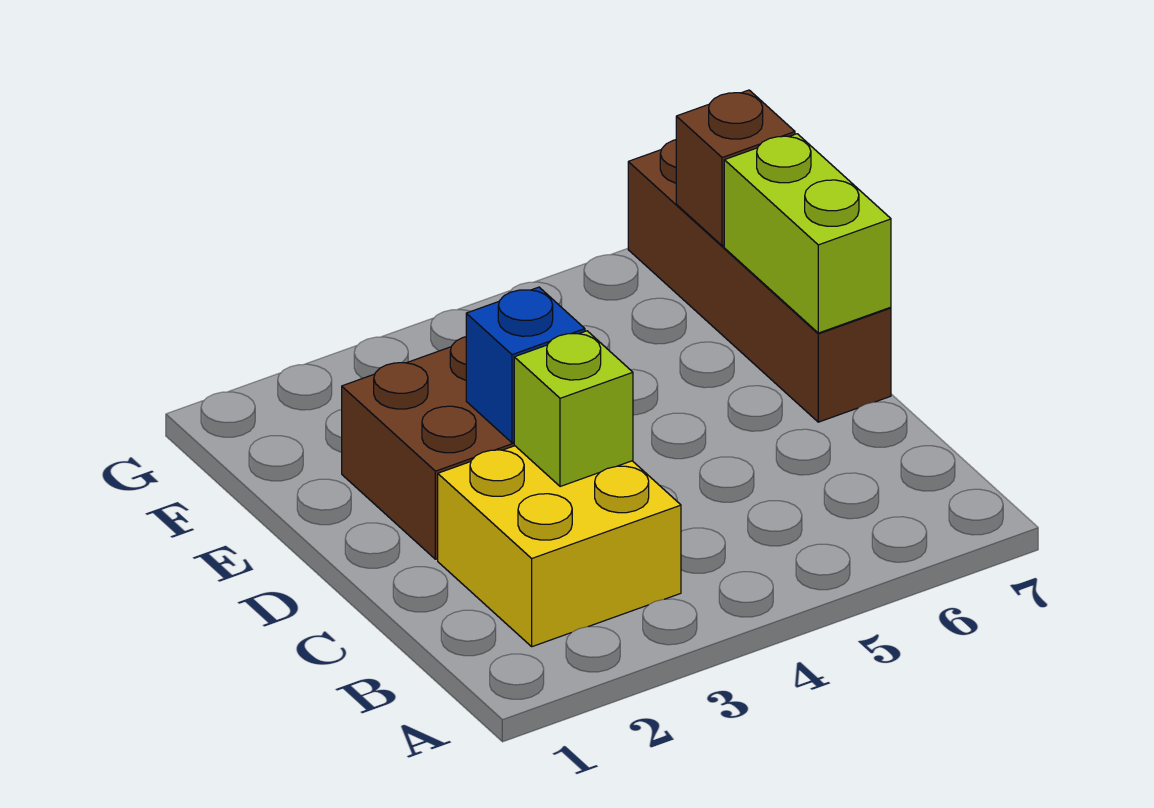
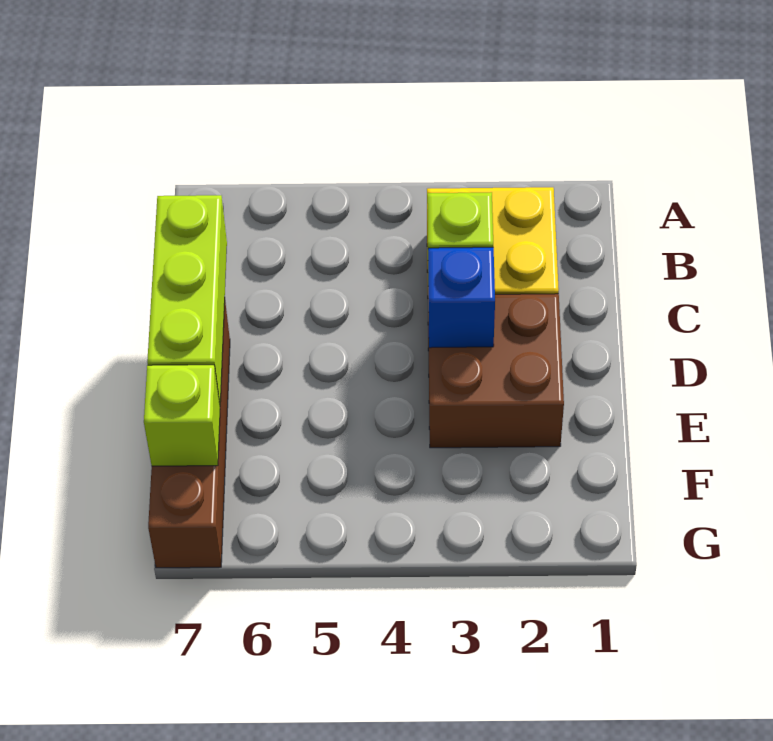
lime 1x2 brick [724,134,891,333] -> lime 1x3 brick [147,195,227,404]
brown 1x1 brick [676,90,795,246] -> lime 1x1 brick [144,365,220,466]

